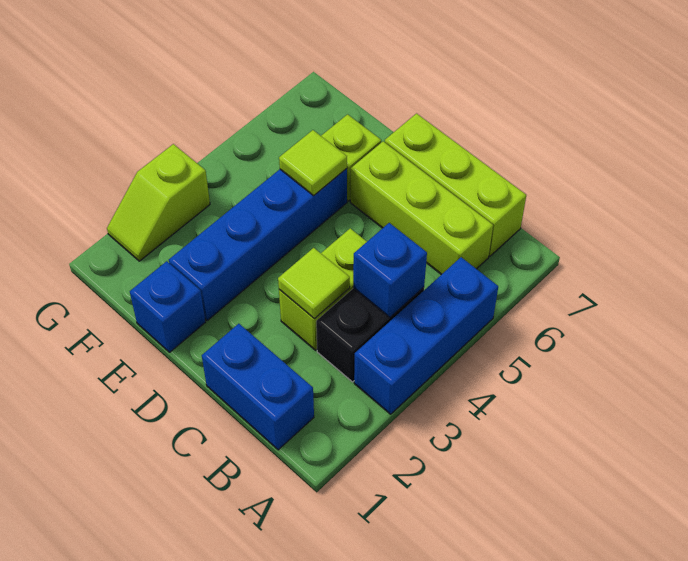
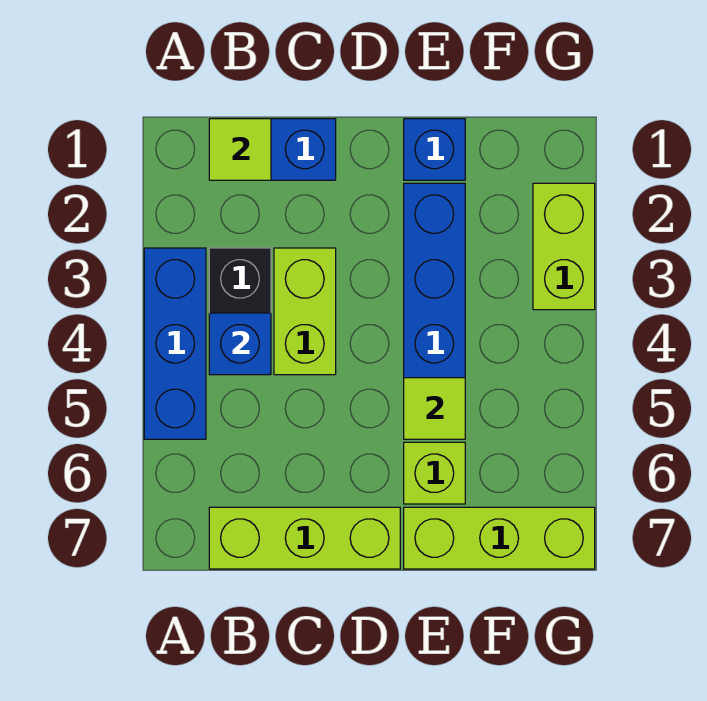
lime 1x3 brick [350,141,493,275] -> lime 1x3 brick moved to [404,507,595,569]
lime 1x1 tile [278,248,350,319] -> lime 1x1 tile moved to [209,119,271,180]
lime 1x2 slope [107,144,210,261] -> lime 1x2 brick [533,183,595,310]

